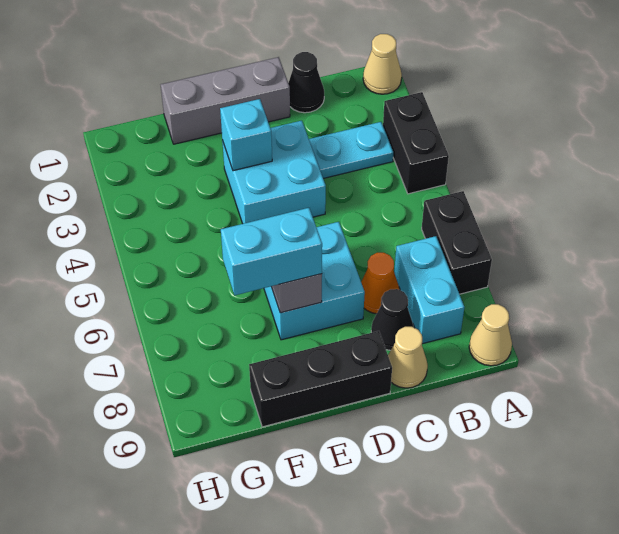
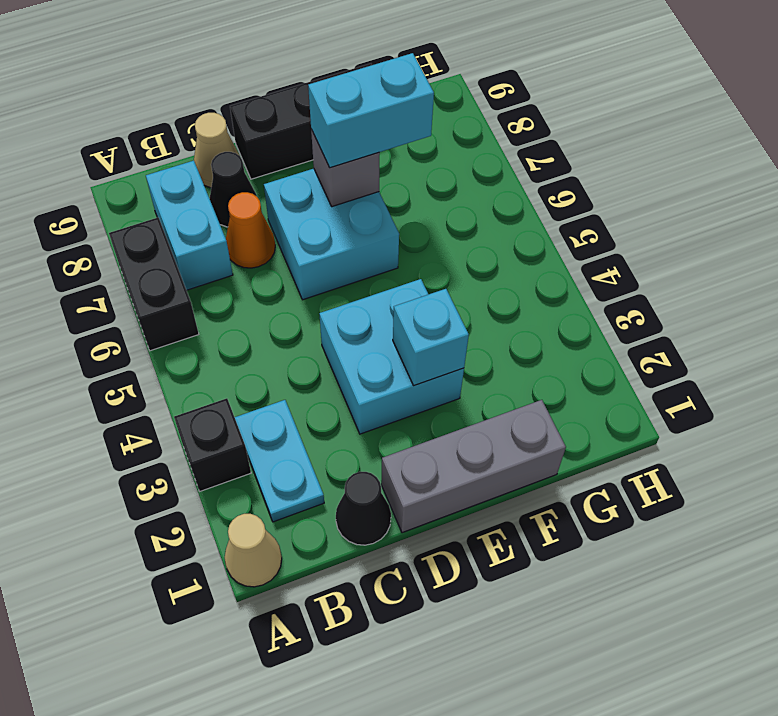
black 1x2 brick [383,92,449,194] -> black 1x1 brick [174,398,251,491]
tan 1x1 cone [469,304,512,366] -> none
cyan 1x2 plate [309,122,393,178] -> cyan 1x2 plate turned to [235,400,324,522]

